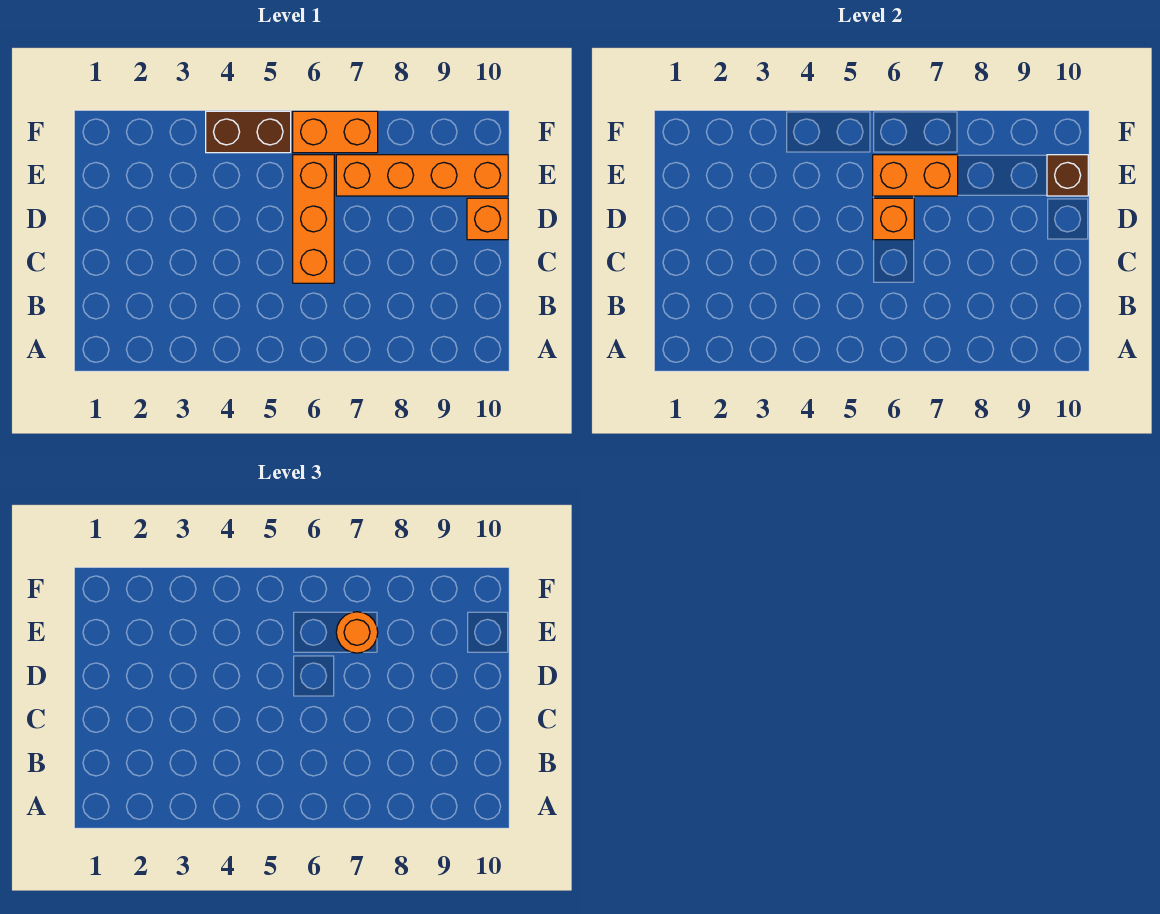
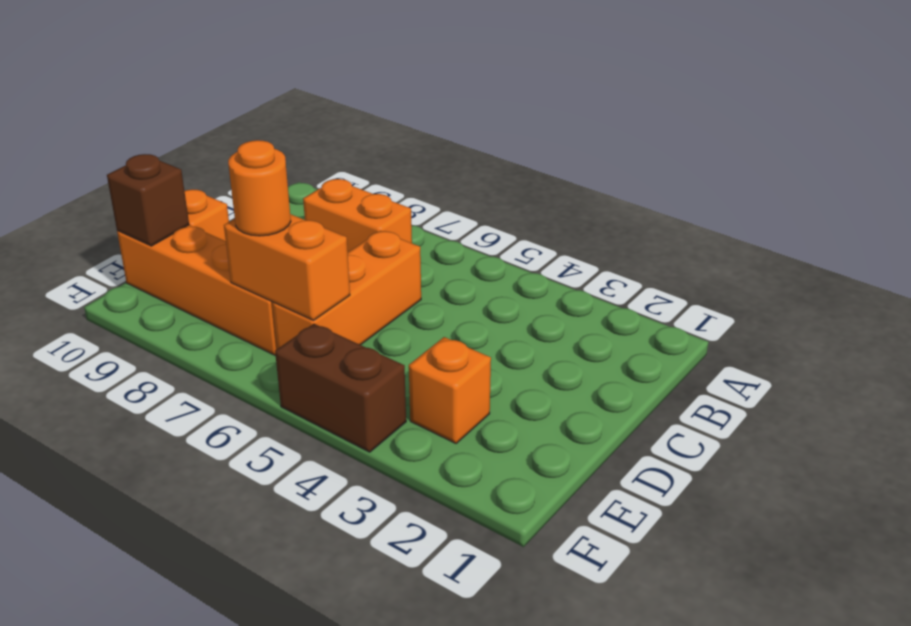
orange 1x1 brick [873,198,914,240] -> orange 1x1 brick moved to [409,337,491,443]
orange 1x2 brick [293,111,378,153] -> orange 1x2 brick moved to [303,179,412,252]

